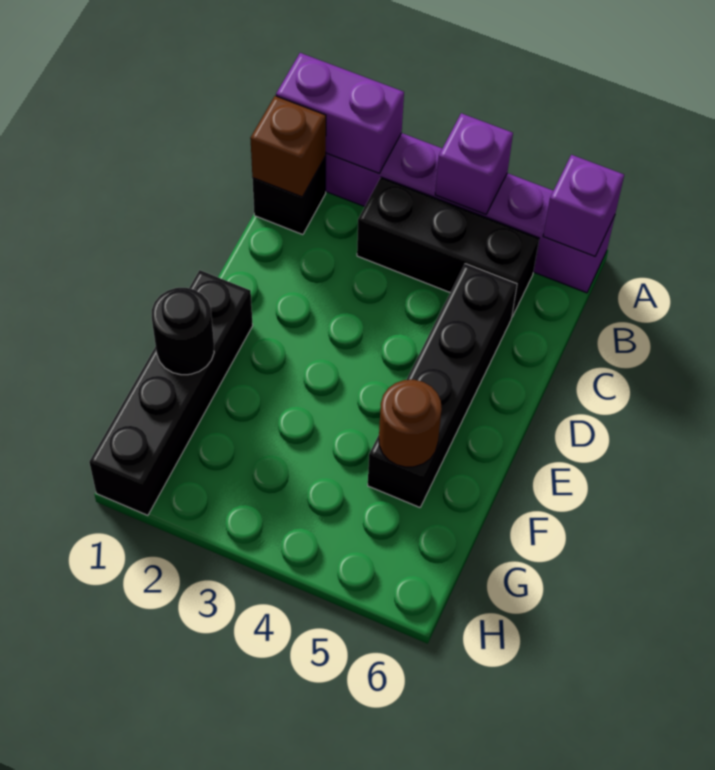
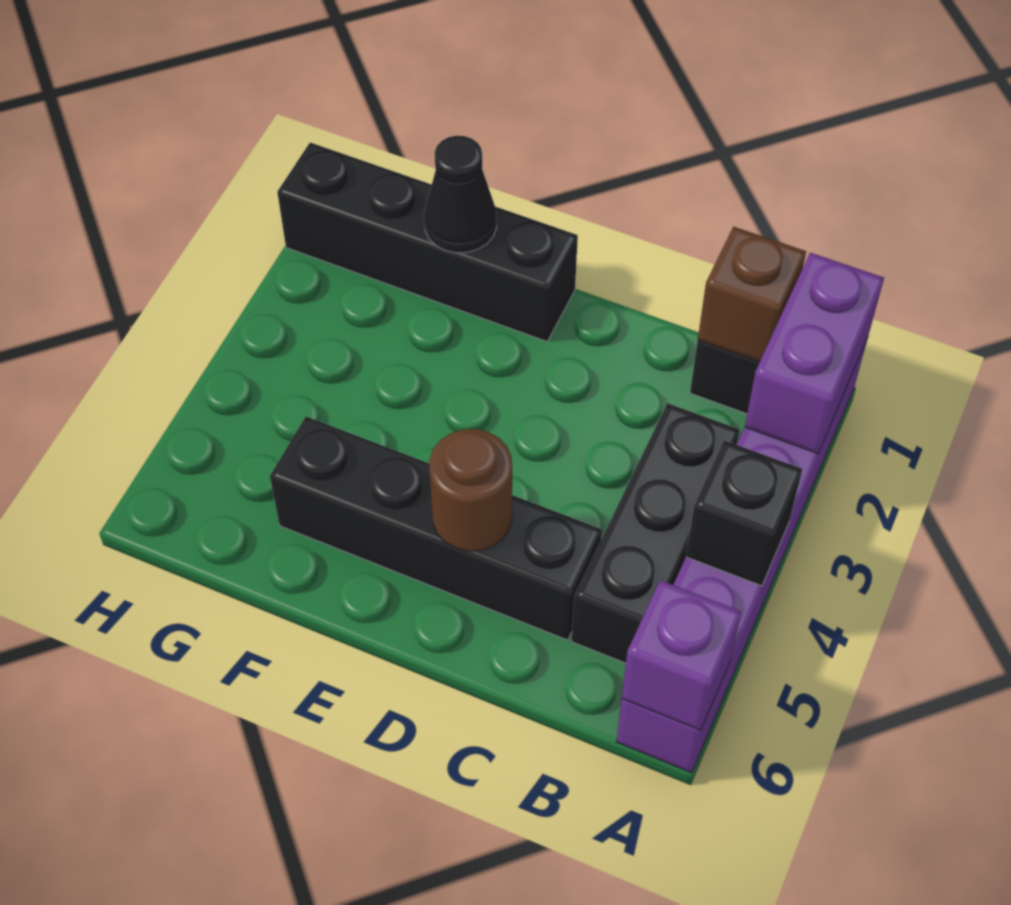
purple 1x1 brick [435,113,513,214] -> black 1x1 brick [686,440,802,586]
black 1x1 round brick [152,288,214,375] -> black 1x1 cone [424,136,497,253]
brown 1x1 round brick [379,380,442,467] -> brown 1x1 round brick moved to [429,429,512,551]

